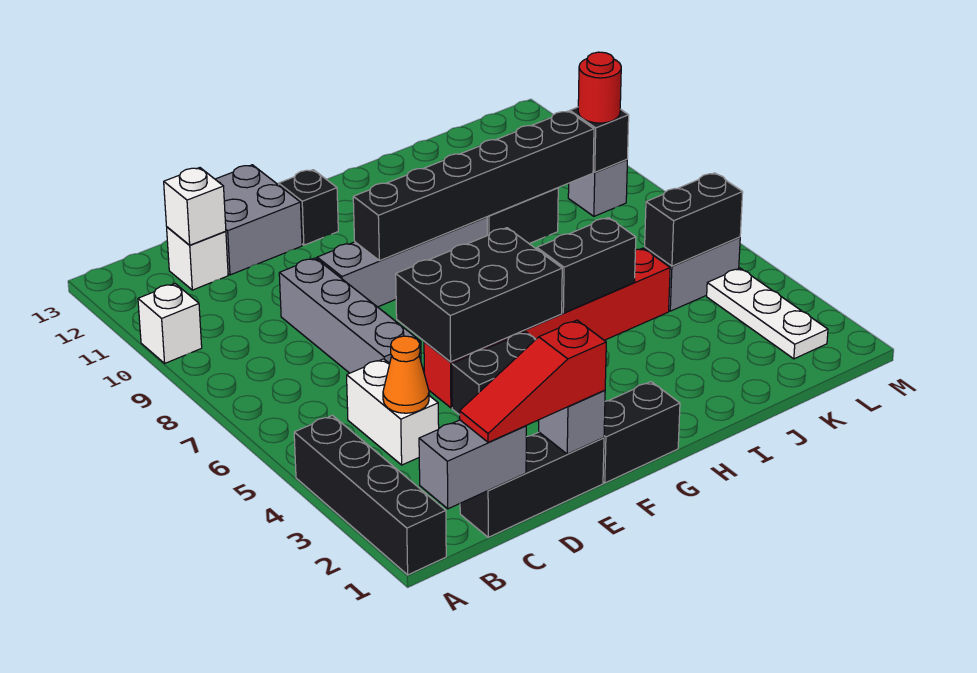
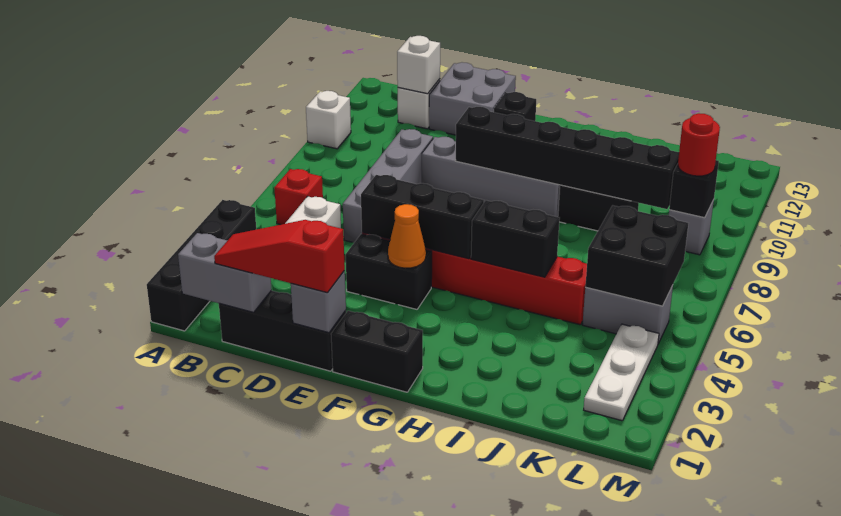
none -> red 1x1 brick [274,169,323,225]
orange 1x1 cone [383,336,429,413] -> orange 1x1 cone moved to [388,204,426,268]
black 2x3 brick [396,228,562,362] -> black 1x3 brick [361,175,484,259]
black 1x2 brick [645,173,743,266] -> black 2x2 brick [585,205,688,306]

